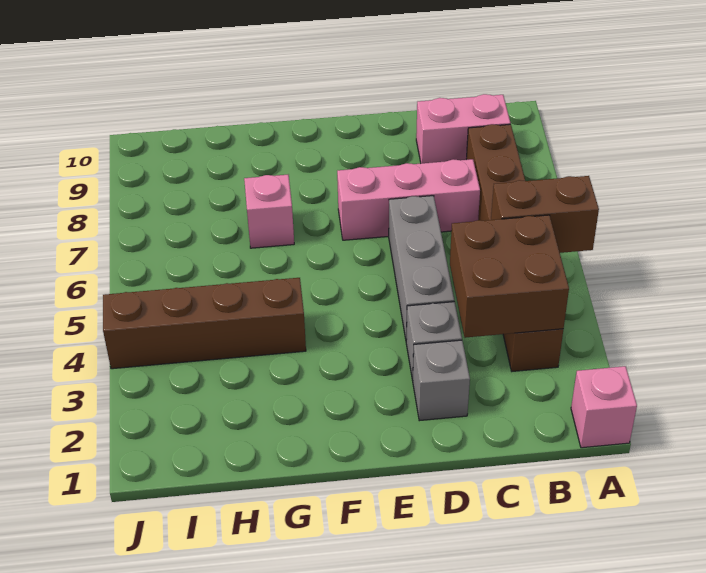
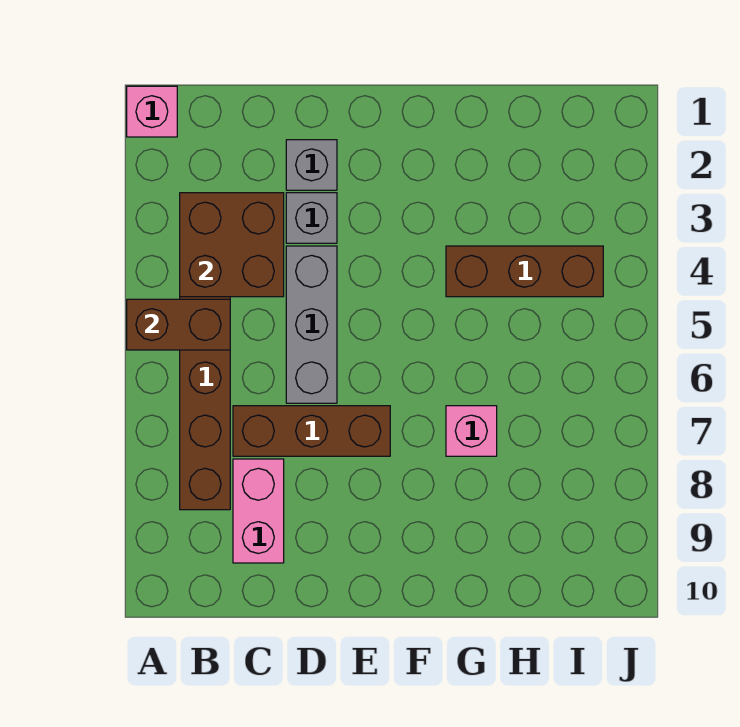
pink 1x2 brick [416,94,511,163] -> pink 1x2 brick turned to [233,459,284,563]
pink 1x3 brick [337,159,480,240] -> brown 1x3 brick [233,406,390,456]
brown 1x4 brick [103,278,306,369] -> brown 1x3 brick [446,246,603,297]

